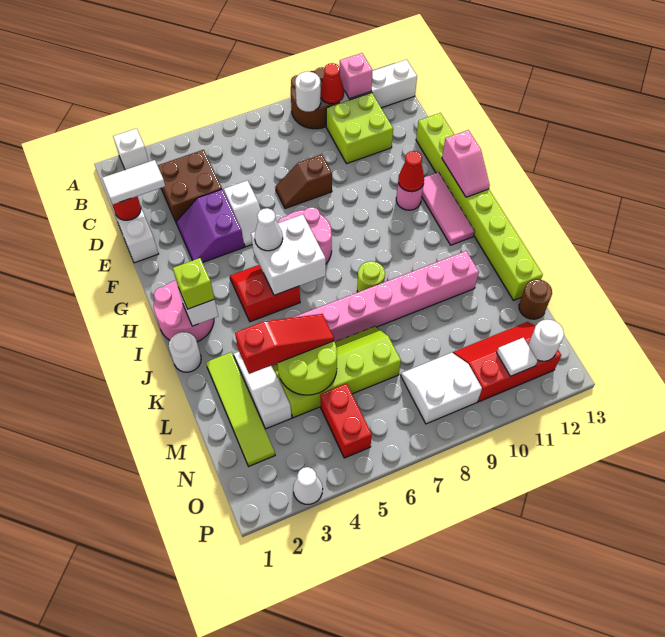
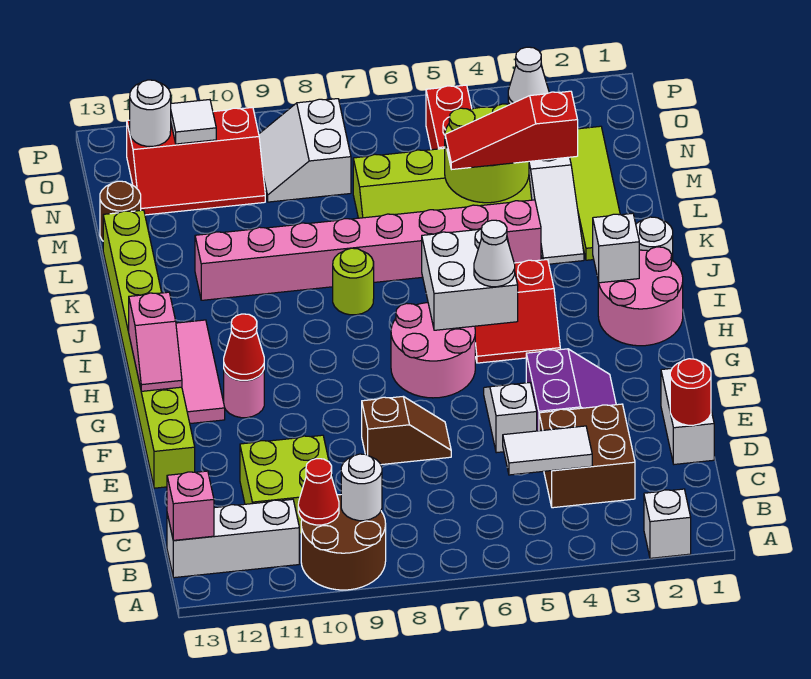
pink 1x1 brick [340,53,373,99] -> pink 1x1 brick moved to [167,471,214,540]
white 1x2 tile [102,160,165,204] -> white 1x2 tile moved to [503,426,592,475]
pink 1x2 slope [442,130,490,197] -> pink 1x2 slope turned to [129,292,182,391]
lime 1x1 brick [173,258,215,309] -> none
white 2x2 slope [401,353,482,424] -> white 2x2 slope turned to [259,99,351,202]

